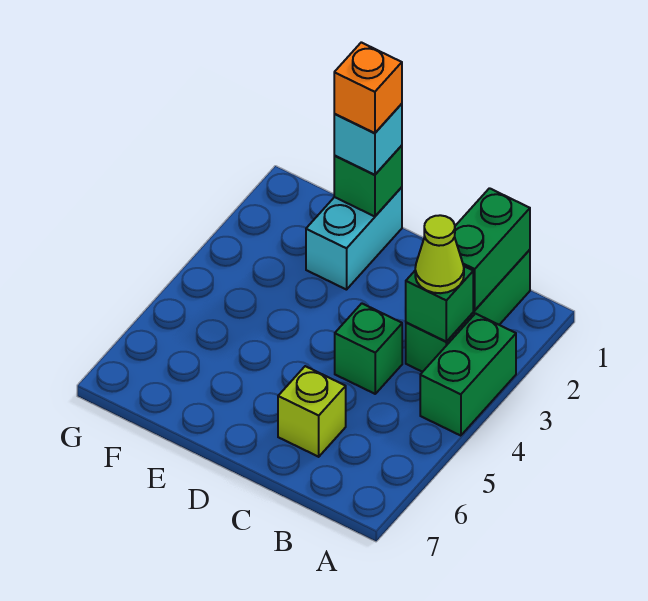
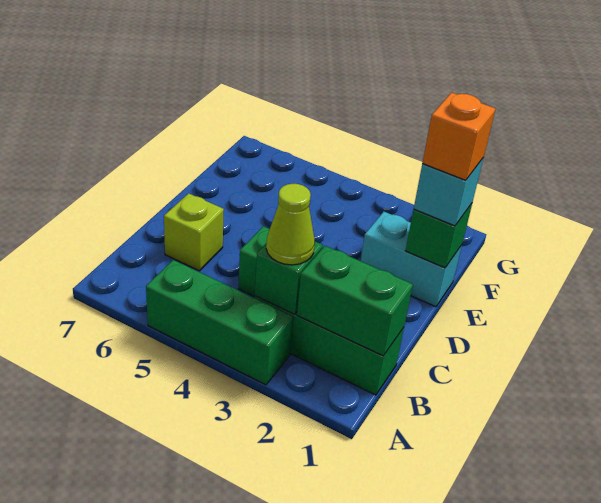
green 1x2 brick [420,314,516,436] -> green 1x3 brick [146,260,293,385]

